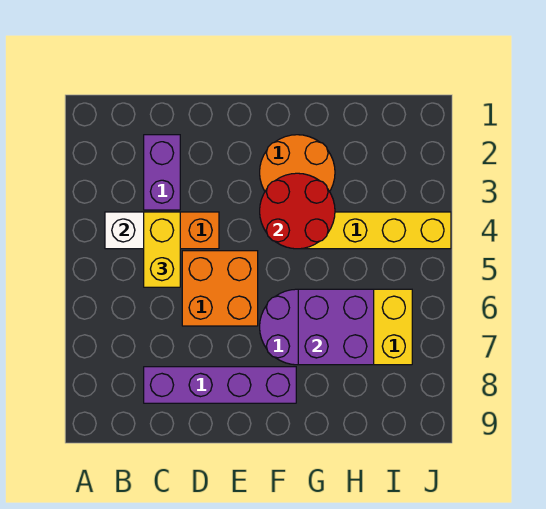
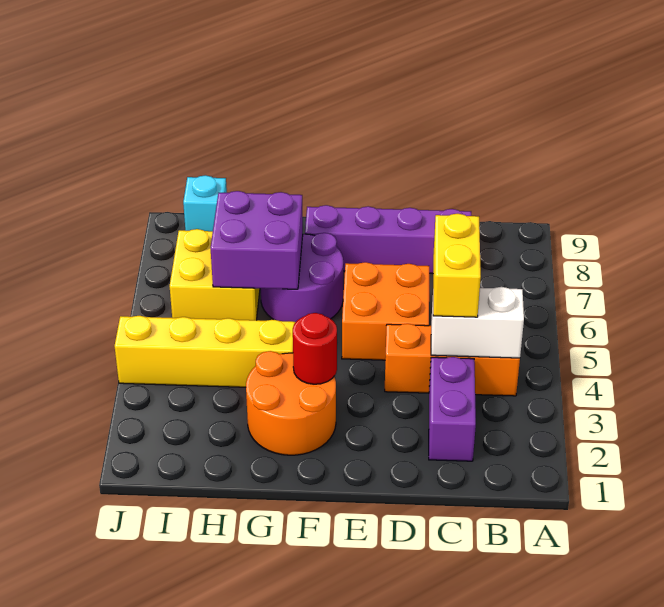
red 2x2 round brick [260,173,335,249] -> red 1x1 round brick [293,313,337,384]
none -> cyan 1x1 brick [183,175,227,231]

